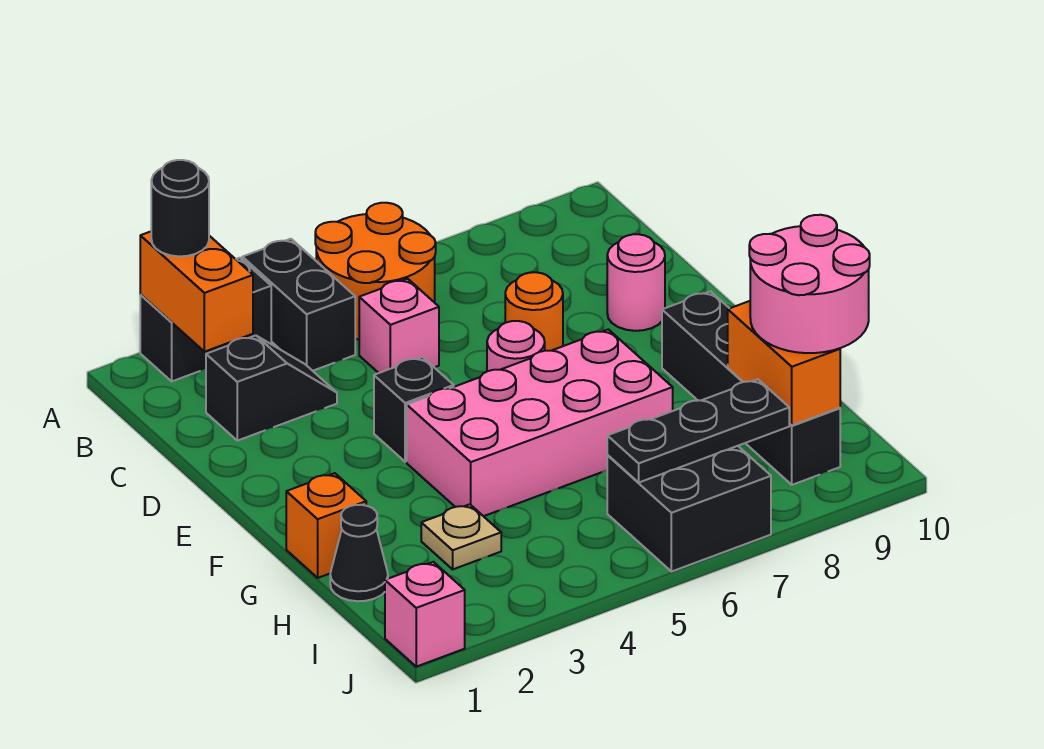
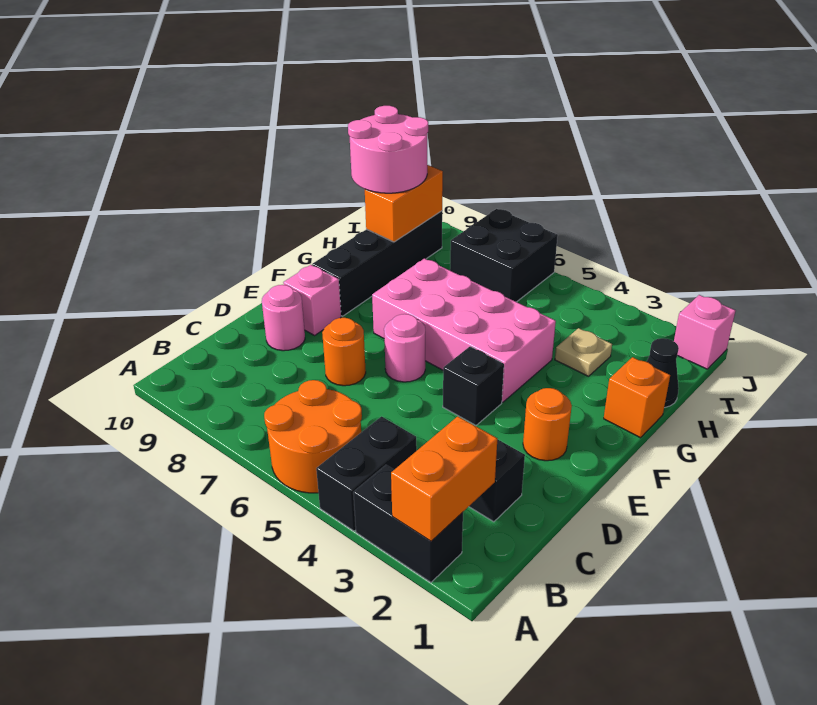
black 1x1 round brick [151,160,209,256] -> none
pink 1x1 brick [359,279,439,373] -> pink 1x1 brick moved to [283,265,341,335]
none -> orange 1x1 round brick [523,388,572,461]
black 1x3 plate [607,379,789,482] -> none

